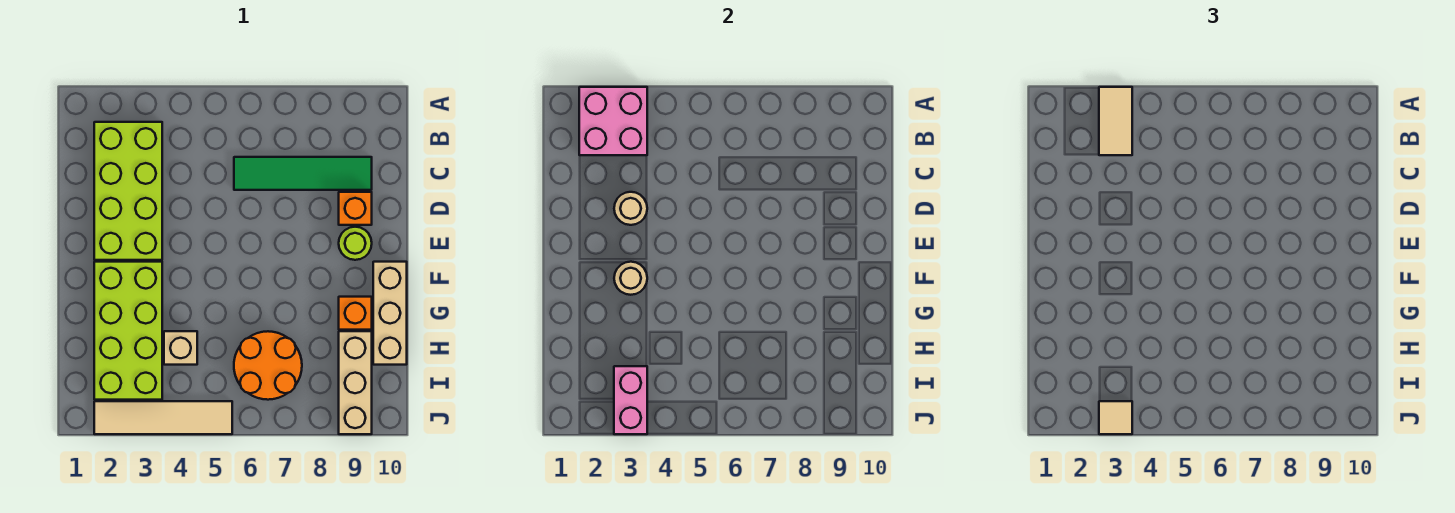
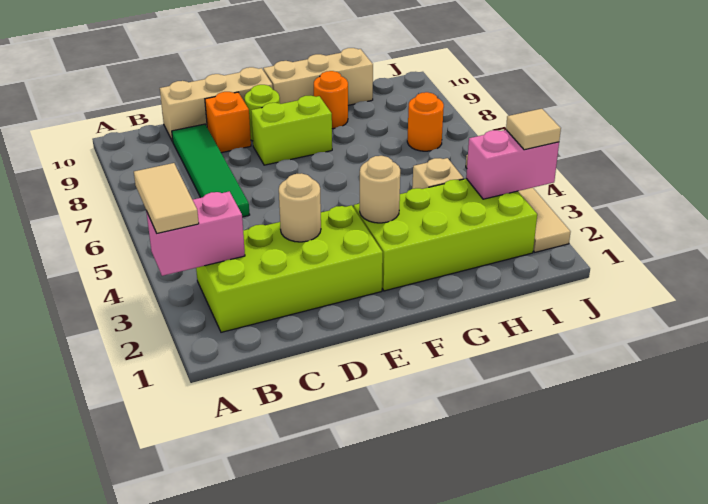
pink 2x2 brick [579,87,647,155] -> pink 1x2 brick [146,191,245,276]
tan 1x2 tile [1099,87,1132,155] -> tan 1x2 tile turned to [134,163,199,233]
none -> lime 1x2 brick [251,96,332,165]
orange 1x1 brick [339,297,372,330] -> orange 1x1 round brick [314,71,348,129]
orange 2x2 round brick [234,331,302,400] -> orange 1x1 round brick [407,92,444,151]
tan 1x3 brick [339,331,372,434] -> tan 1x3 brick moved to [160,67,273,142]

